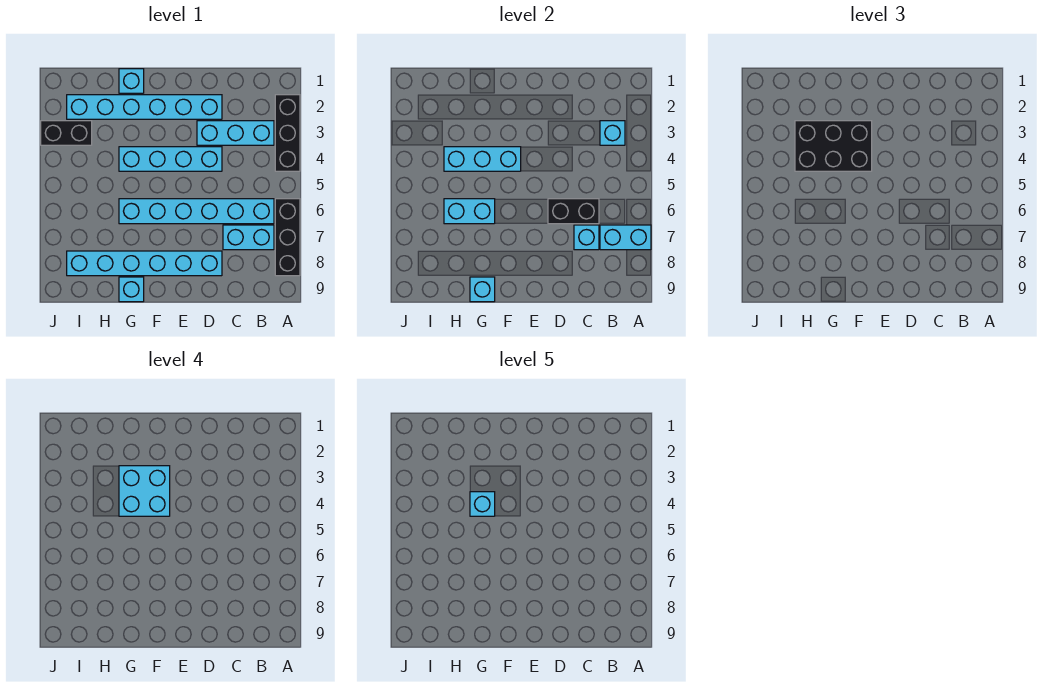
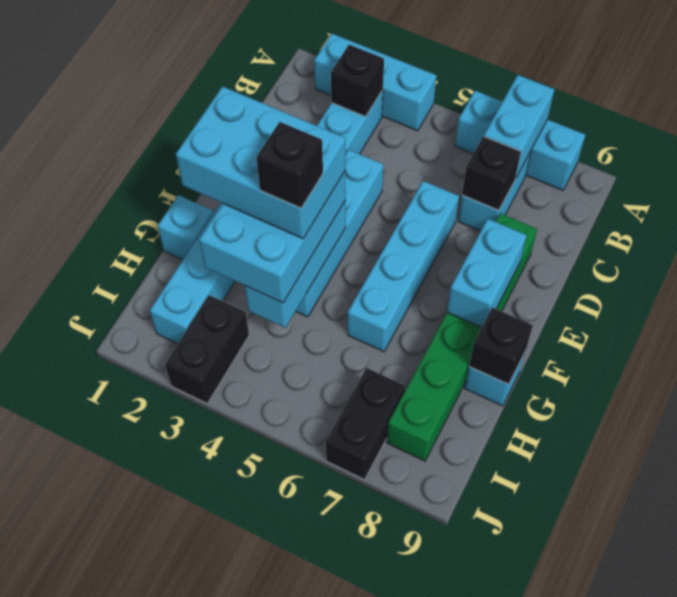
black 1x3 brick [275,95,300,171] -> cyan 1x3 brick [314,34,436,131]
black 1x3 brick [275,199,300,276] -> cyan 1x3 brick [455,91,585,190]
cyan 1x1 brick [600,121,625,145] -> black 1x1 brick [331,45,384,117]
cyan 1x6 brick [119,199,274,224] -> cyan 1x4 brick [348,181,459,352]
black 1x2 brick [548,199,599,224] -> black 1x2 brick moved to [326,368,405,480]
cyan 1x1 brick [574,225,599,250] -> black 1x1 brick [462,136,521,210]
cyan 1x6 brick [67,251,222,276] -> green 1x6 brick [387,213,537,461]
black 2x3 brick [795,121,872,171] -> cyan 2x3 brick [199,171,346,303]
cyan 2x2 brick [119,466,170,516] -> cyan 2x3 brick [176,86,345,238]
cyan 1x1 brick [470,492,495,516] -> black 1x1 brick [256,122,323,208]
cyan 1x2 brick [444,199,495,224] -> cyan 1x2 brick moved to [447,219,527,328]
cyan 1x1 brick [470,277,495,302] -> black 1x1 brick [469,307,533,384]

